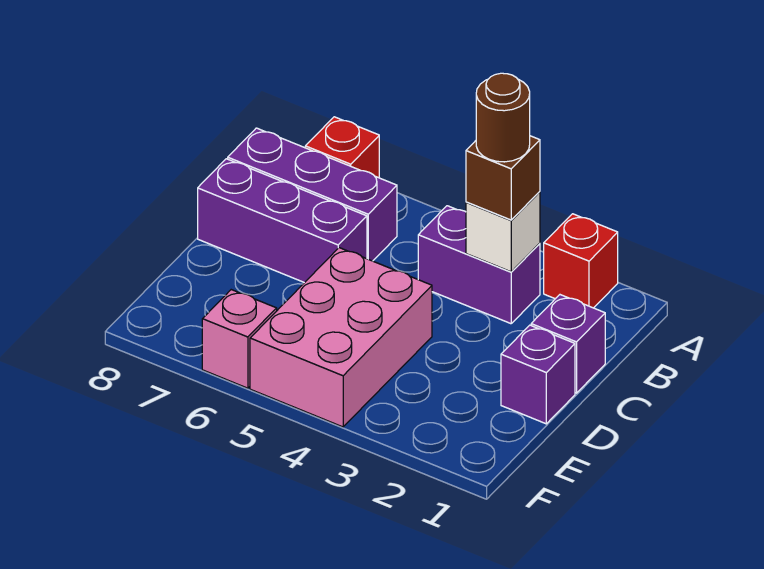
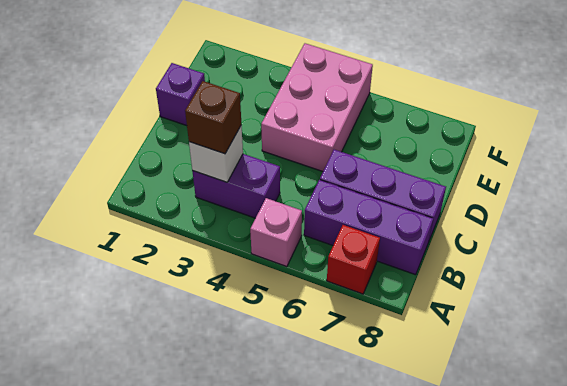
red 1x1 brick [544,214,618,308] -> none
brown 1x1 round brick [476,73,530,162] -> none
purple 1x1 brick [531,295,605,393] -> none
pink 1x1 brick [202,290,277,388] -> pink 1x1 brick moved to [250,198,302,267]

